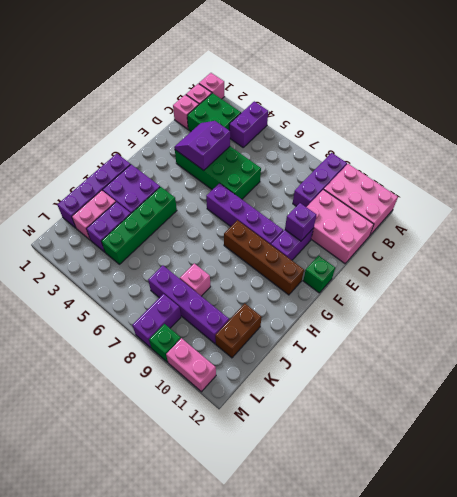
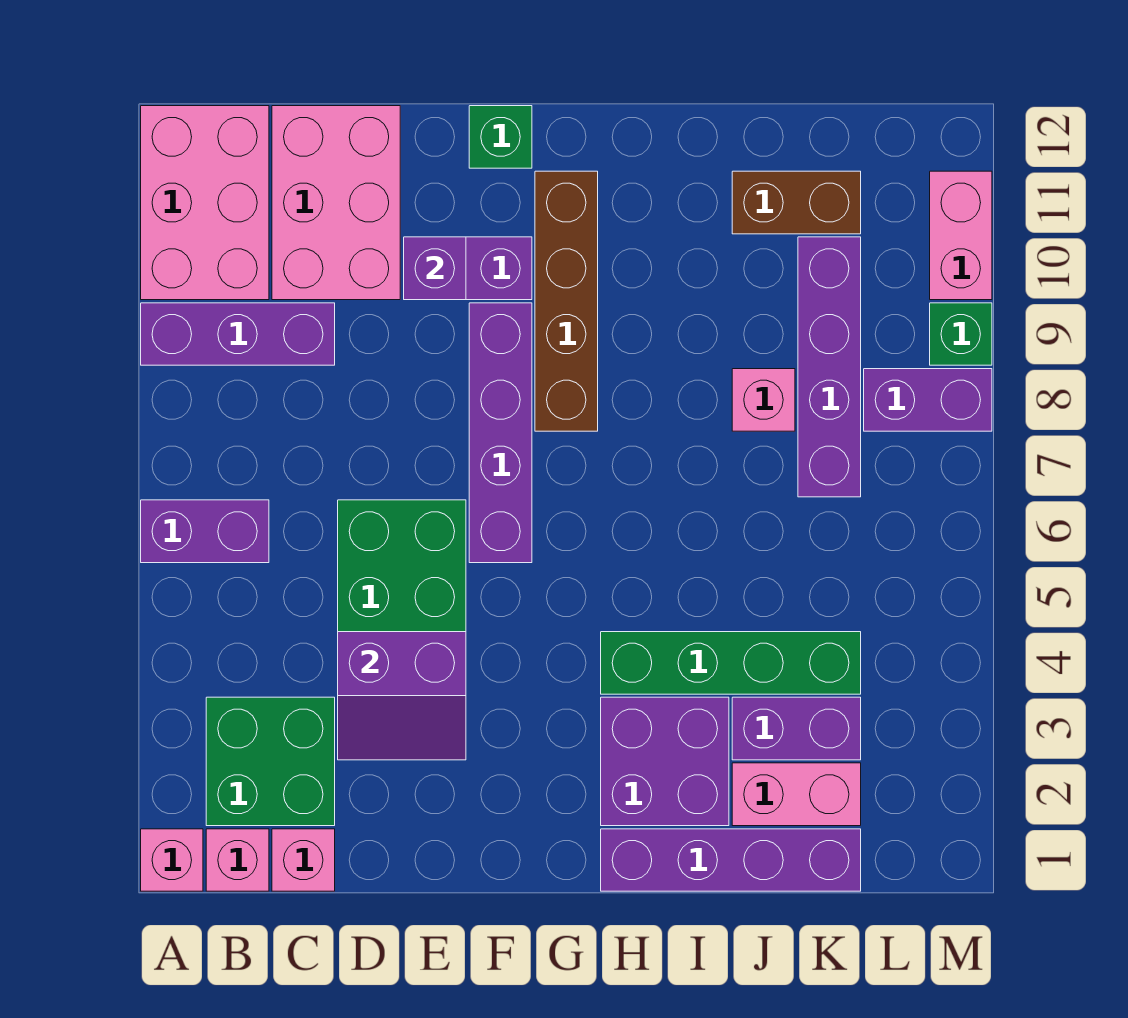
purple 1x2 brick [229,101,268,147] -> purple 1x2 brick moved to [141,500,269,563]

